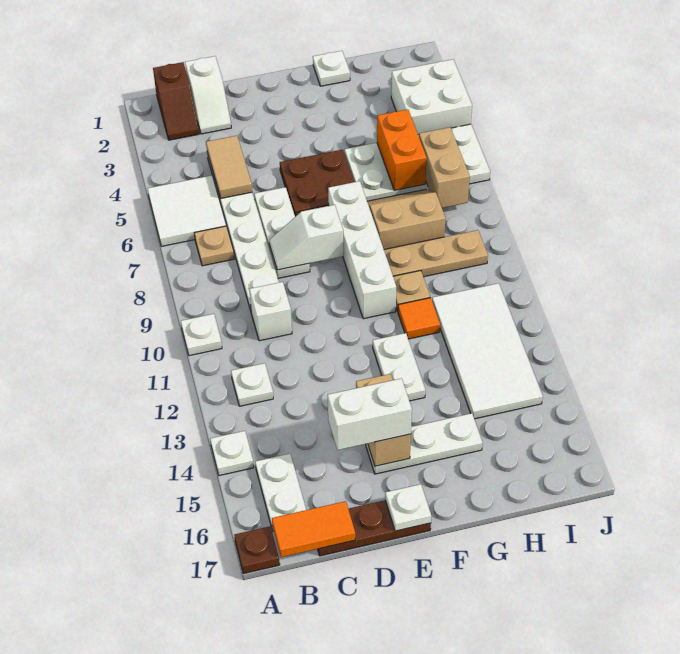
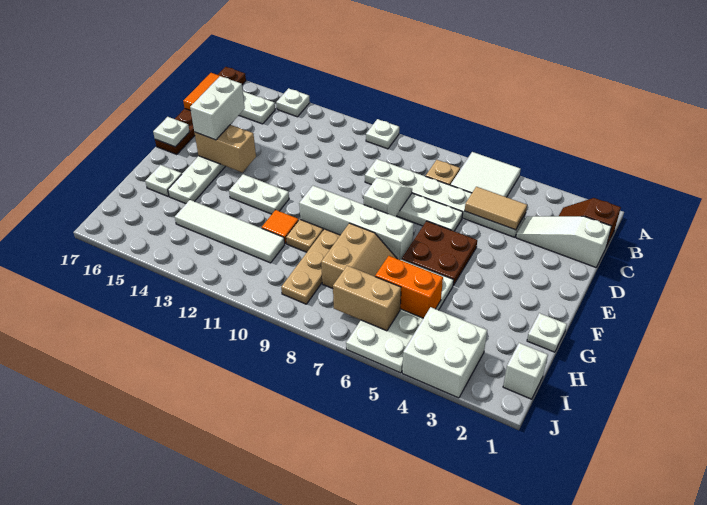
white 1x1 plate [231,363,273,406] -> white 1x1 plate moved to [145,165,182,196]
white 1x2 slope [185,56,231,134] -> white 1x3 slope [516,216,612,267]
white 1x1 brick [249,282,292,341] -> white 1x1 brick moved to [503,343,548,399]
white 2x4 tile [432,283,543,419] -> white 1x4 tile [175,200,285,263]

